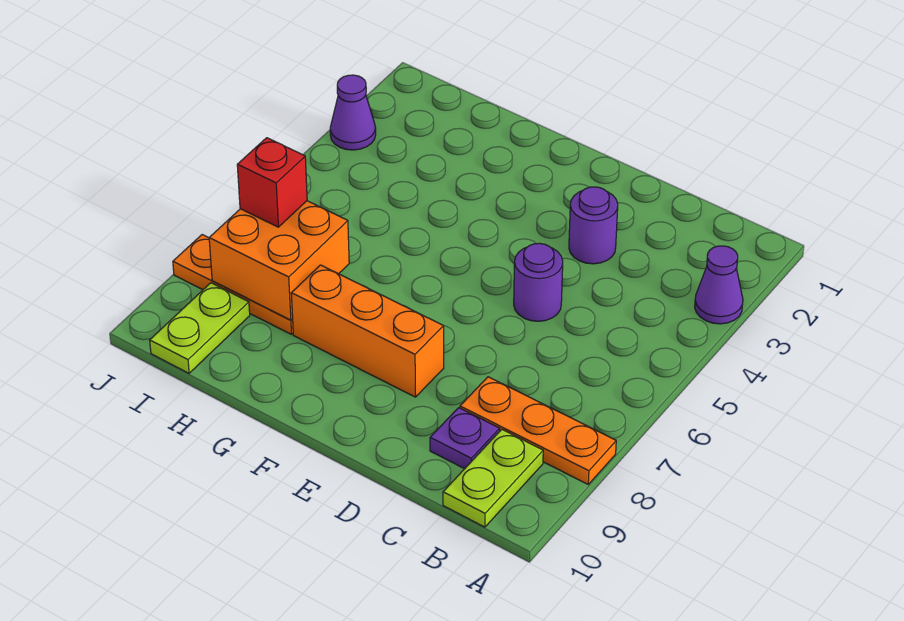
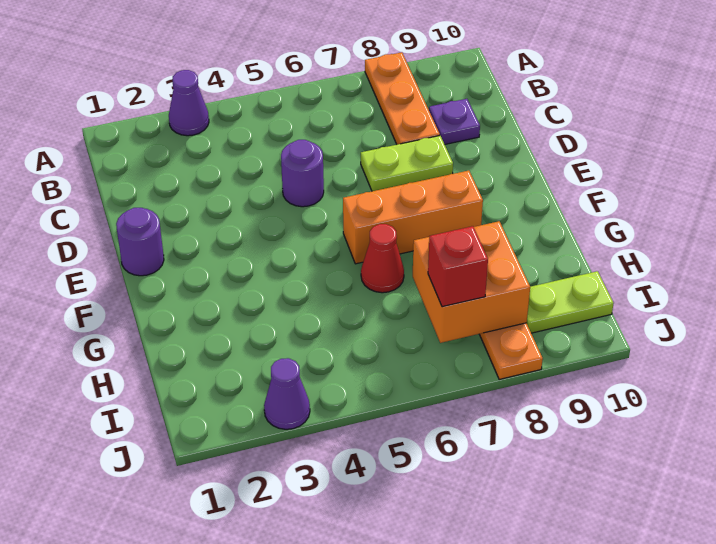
lime 1x2 plate [443,429,543,527] -> lime 1x2 plate moved to [361,136,453,191]
purple 1x1 round brick [569,187,618,264] -> purple 1x1 round brick moved to [116,208,164,276]
orange 1x3 brick [291,265,444,397] -> orange 1x3 brick turned to [343,171,483,264]
none -> red 1x1 cone [361,224,404,293]

